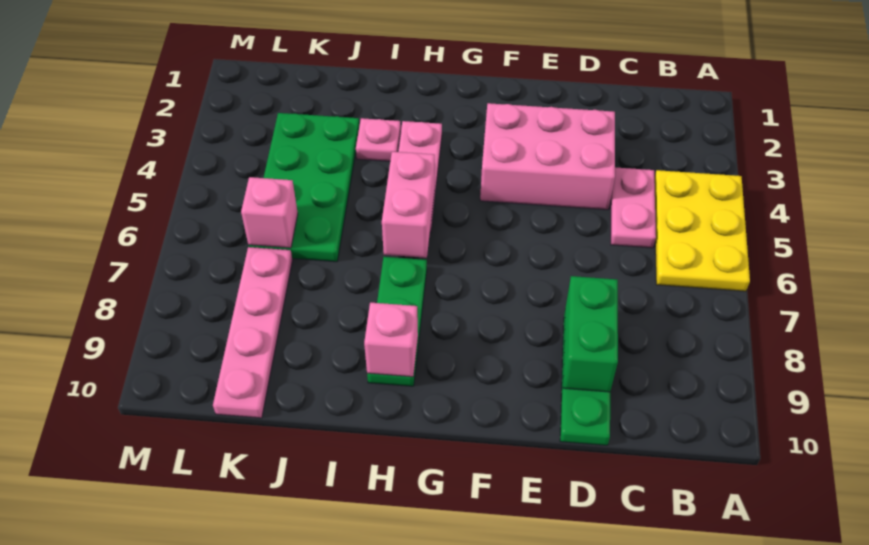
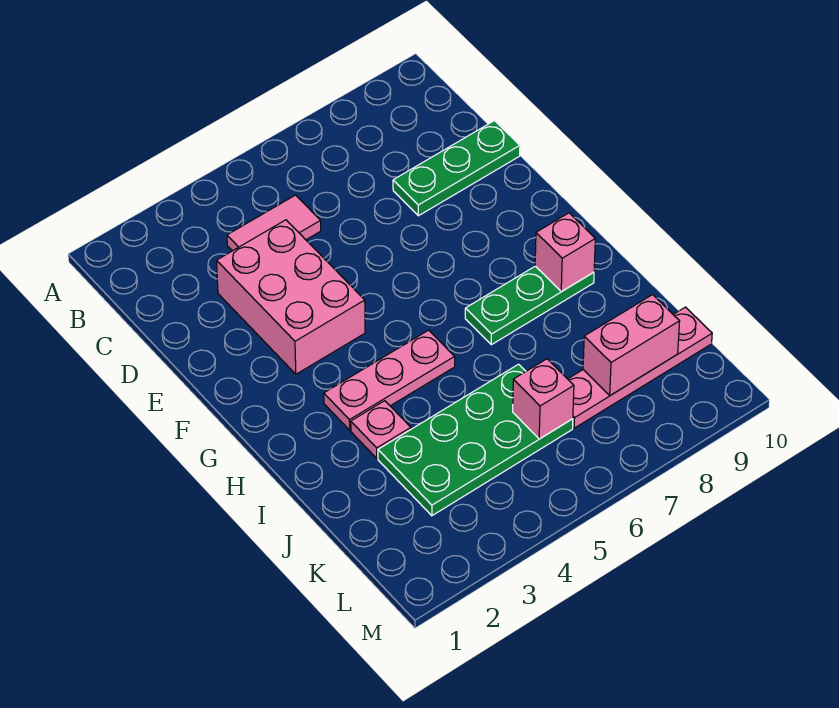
yellow 2x3 plate [654,170,750,291] -> none
pink 1x2 plate [611,167,656,248] -> pink 1x2 tile [227,195,321,251]
green 1x2 brick [563,276,618,392] -> none
pink 1x2 brick [382,152,435,258] -> pink 1x2 brick moved to [583,295,680,395]

